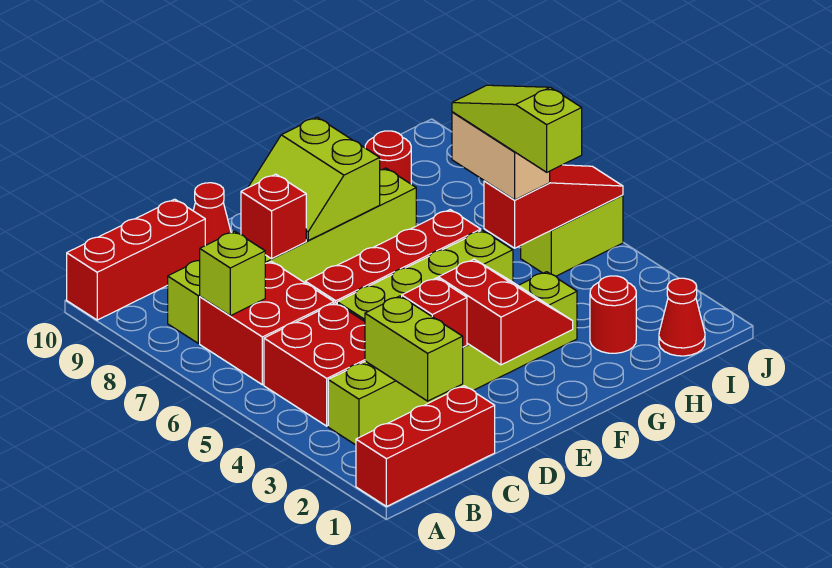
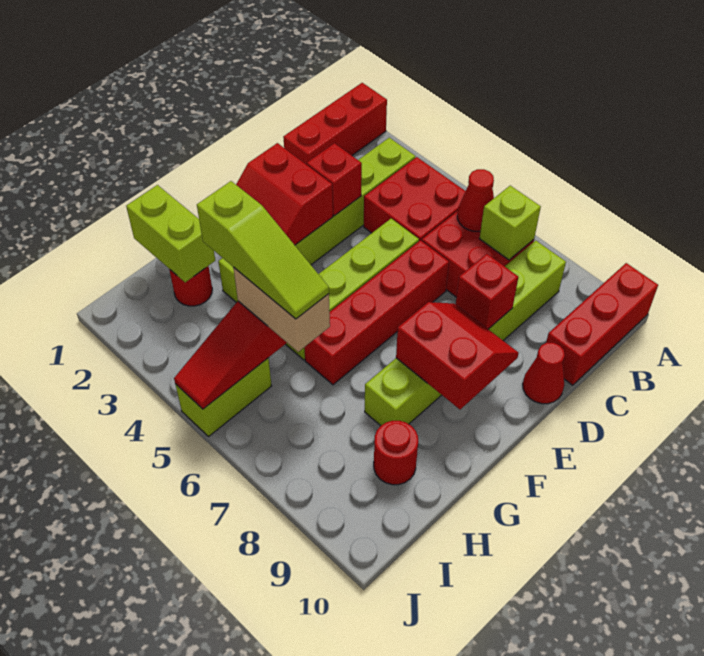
lime 1x2 brick [365,296,463,401] -> lime 1x2 brick moved to [126,185,215,282]
lime 2x2 slope [248,117,380,240] -> red 2x2 slope [396,302,519,409]
red 1x1 cone [659,278,705,356] -> red 1x1 cone moved to [457,169,494,231]

